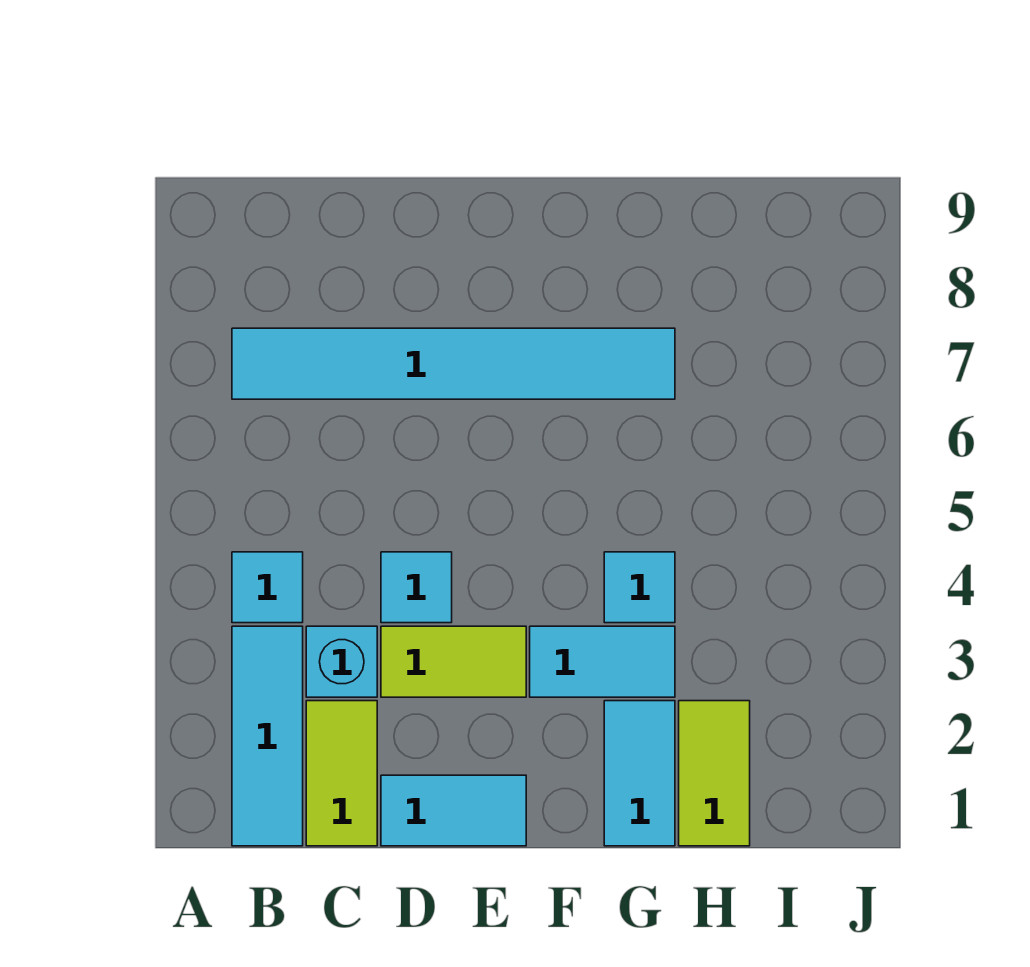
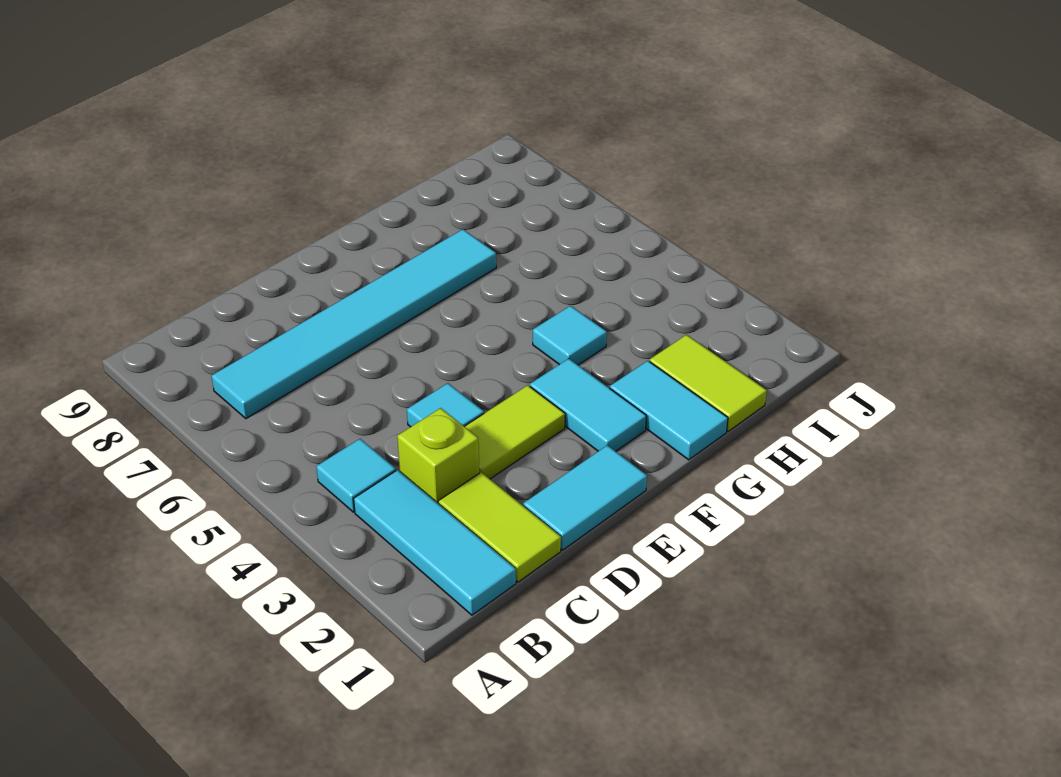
cyan 1x1 brick [306,626,377,697] -> lime 1x1 brick [397,408,479,504]
cyan 1x2 tile [530,626,675,697] -> cyan 1x2 tile turned to [530,359,646,451]

